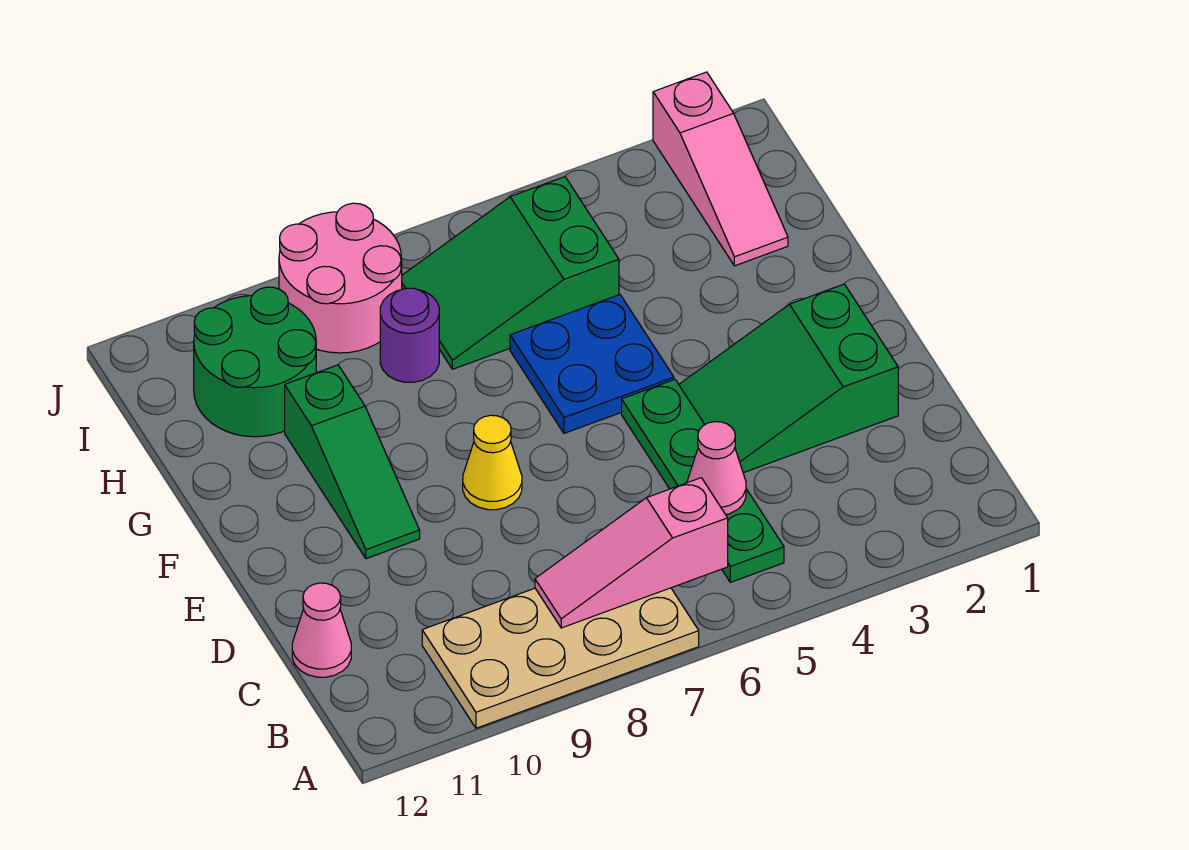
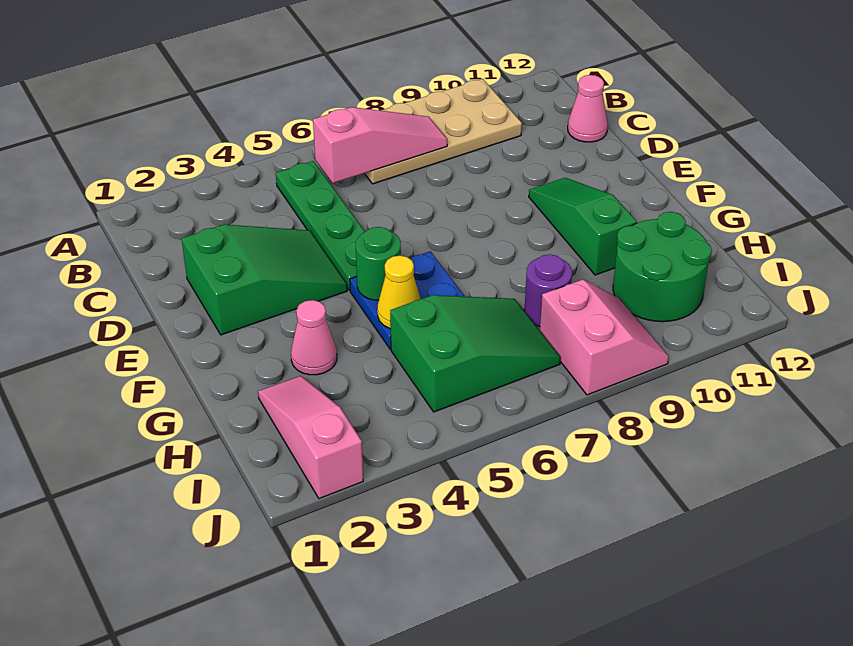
pink 1x1 cone [687,422,746,515] -> pink 1x1 cone moved to [291,300,337,375]
yellow 1x1 cone [463,415,522,510] -> yellow 1x1 cone moved to [377,256,420,329]
none -> green 1x1 round brick [356,227,401,300]
pink 2x2 round brick [279,203,402,353] -> pink 2x2 slope [540,280,669,395]

